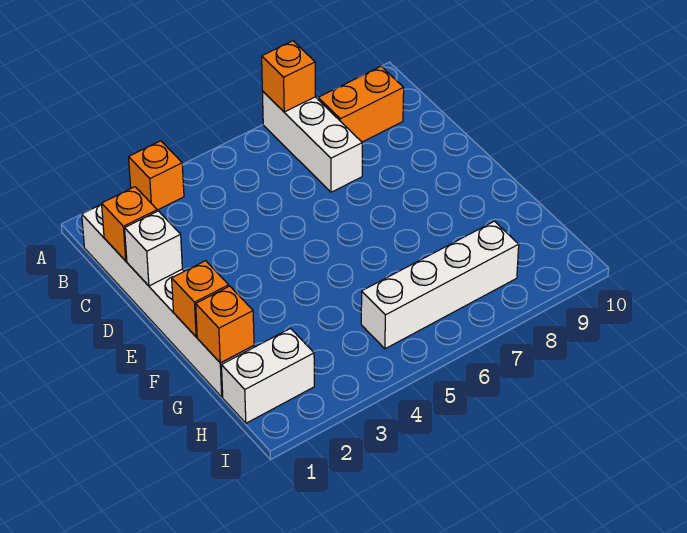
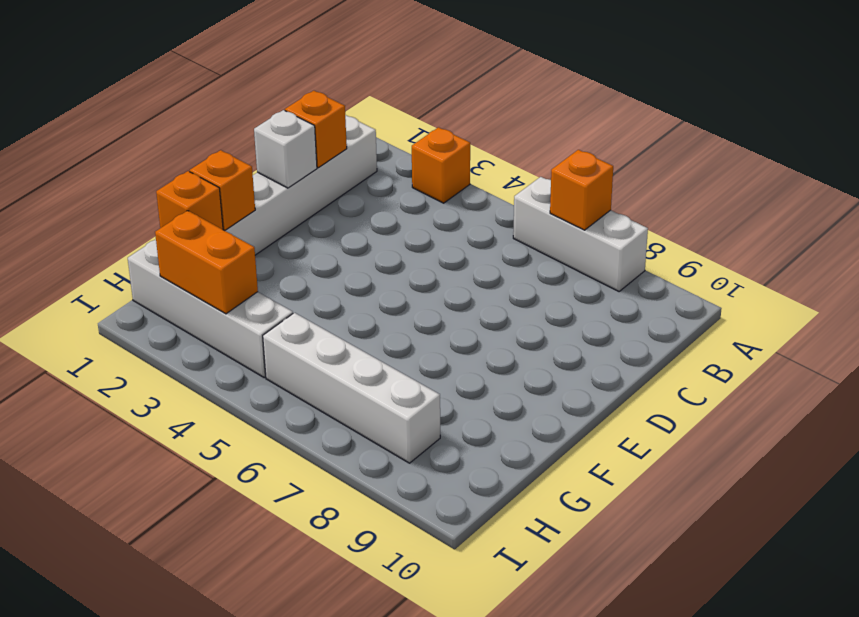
white 1x3 brick [262,91,362,192] -> white 1x3 brick turned to [513,177,648,291]
orange 1x2 brick [318,67,404,142] -> orange 1x2 brick moved to [155,211,258,314]
white 1x2 brick [222,328,314,423] -> white 1x4 brick [128,239,293,377]

